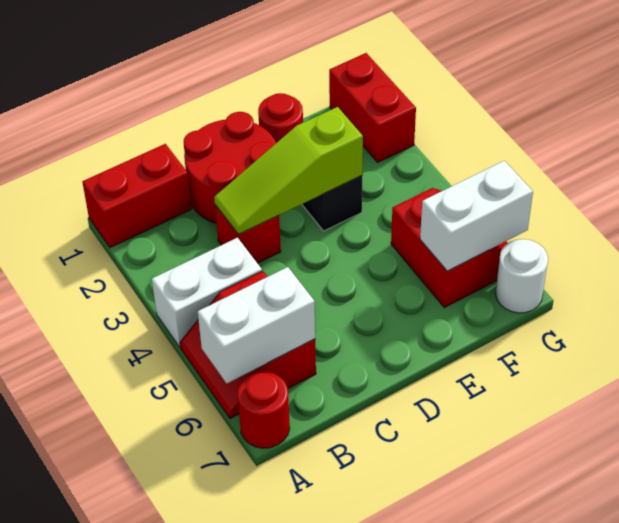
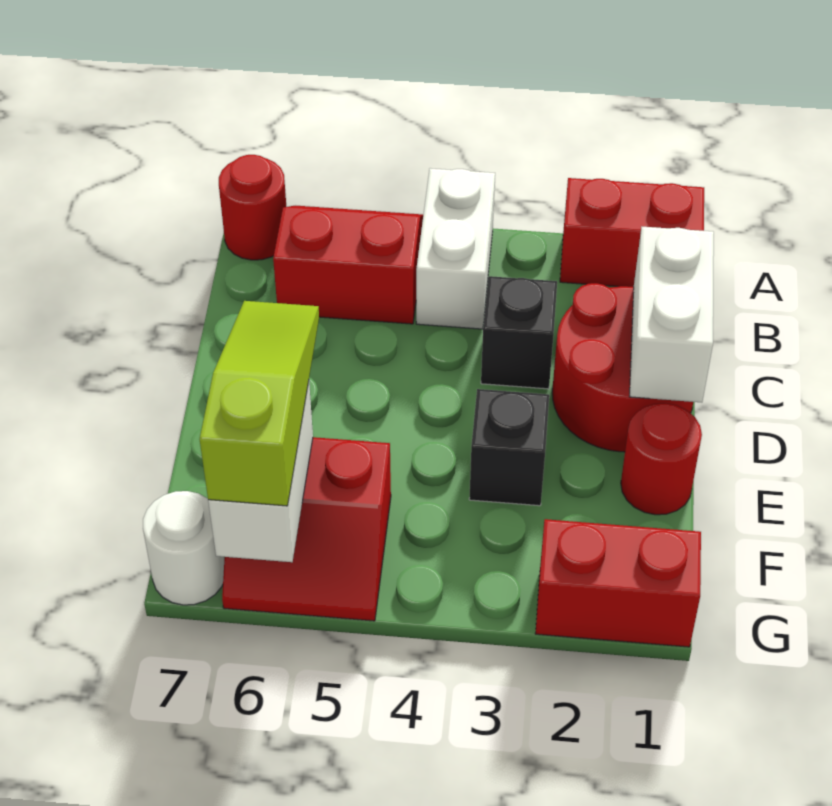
red 1x2 brick [82,144,191,248] -> red 1x2 brick turned to [560,178,704,287]
white 1x2 brick [198,267,315,383] -> white 1x2 brick moved to [630,227,714,402]
red 1x1 brick [215,205,281,263] -> black 1x1 brick [481,276,557,389]
lime 1x3 slope [214,107,363,234] -> lime 1x3 slope moved to [200,301,319,506]

